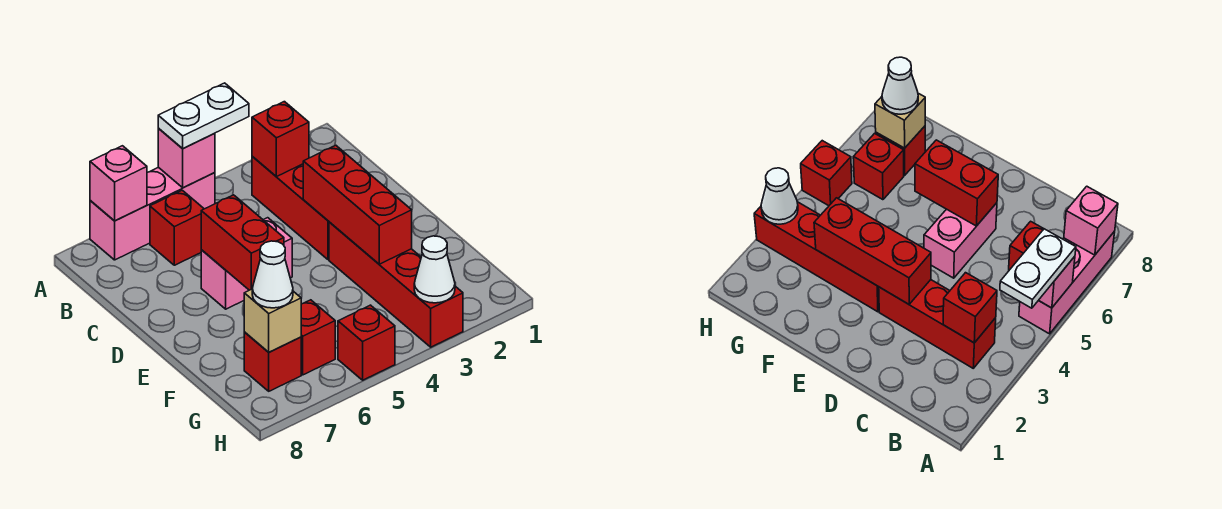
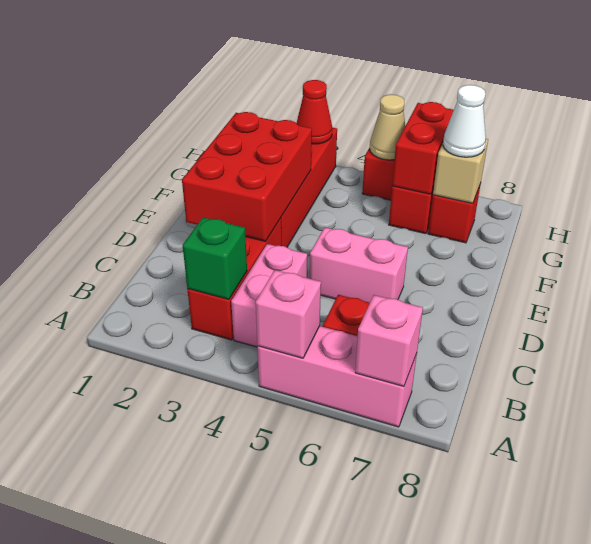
white 1x2 plate [158,83,249,149] -> none
red 1x1 brick [252,102,309,177] -> green 1x1 brick [183,217,247,299]
none -> pink 1x2 brick [231,244,307,347]
red 1x3 brick [303,145,412,264] -> red 2x3 brick [182,112,312,241]
red 1x2 brick [201,195,284,290] -> red 1x2 brick moved to [392,102,454,194]
white 1x1 cone [414,236,455,303] -> red 1x1 cone [297,80,333,144]
none -> tan 1x1 cone [370,94,405,160]

